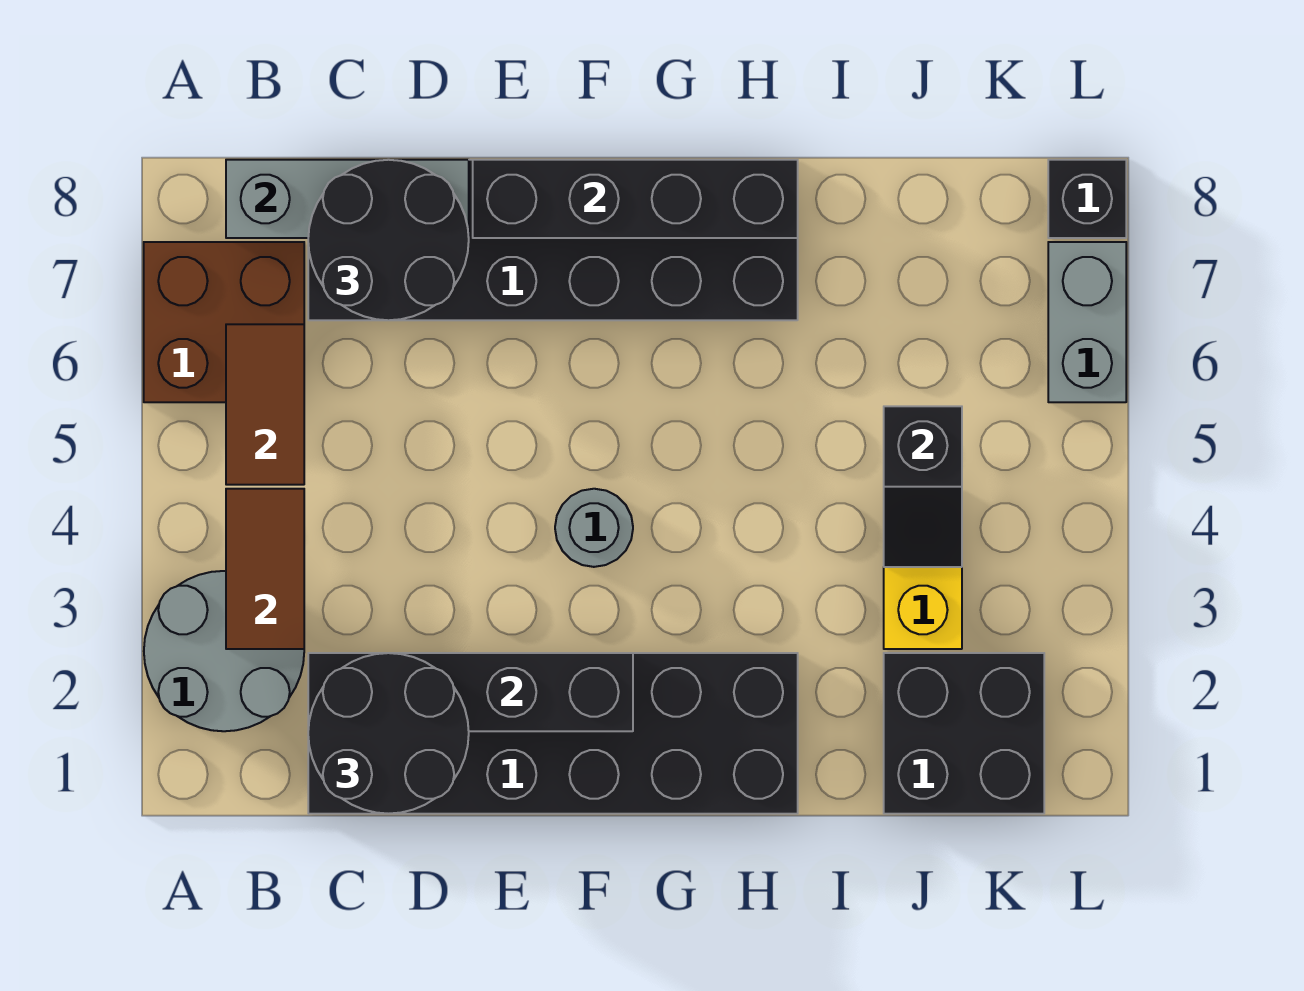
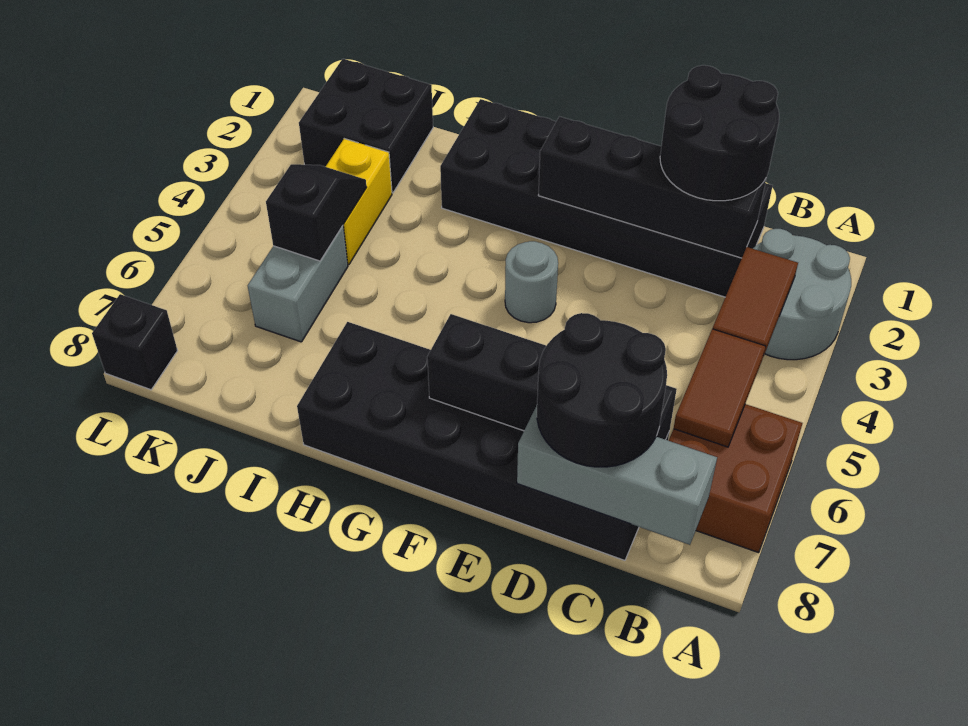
black 1x4 brick [473,160,798,238] -> black 1x4 brick moved to [427,314,677,440]
grey 1x2 brick [1048,242,1126,402] -> grey 1x2 brick moved to [248,226,348,342]

